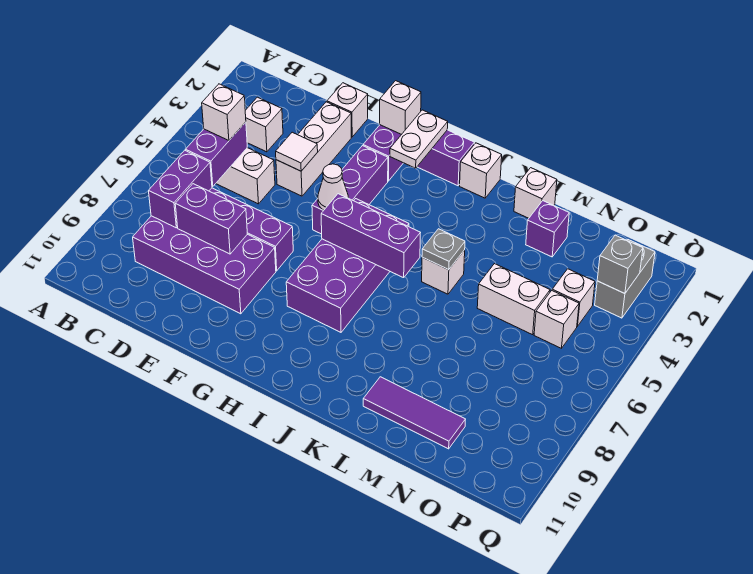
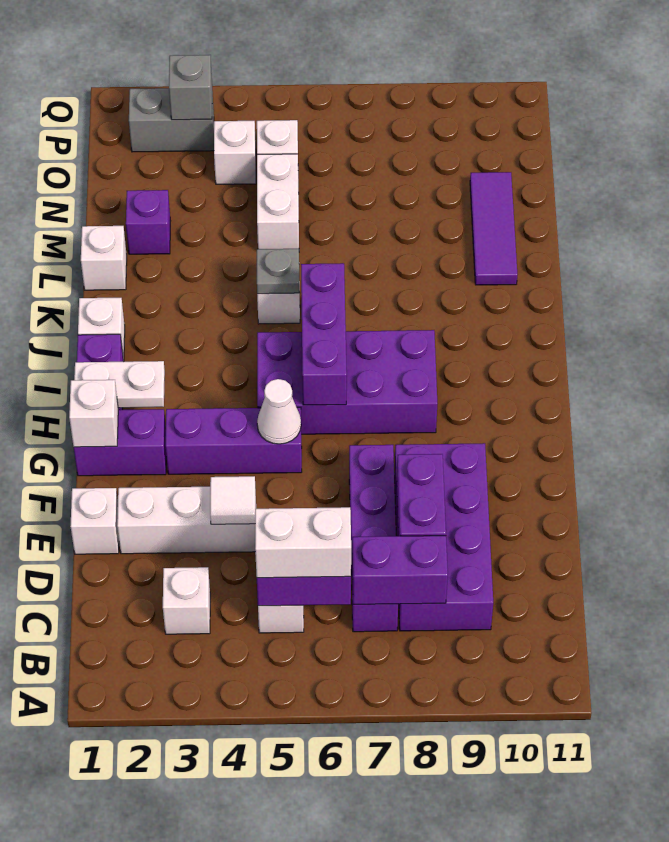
white 1x1 brick [202,84,246,141] -> white 1x2 brick [255,507,351,578]

